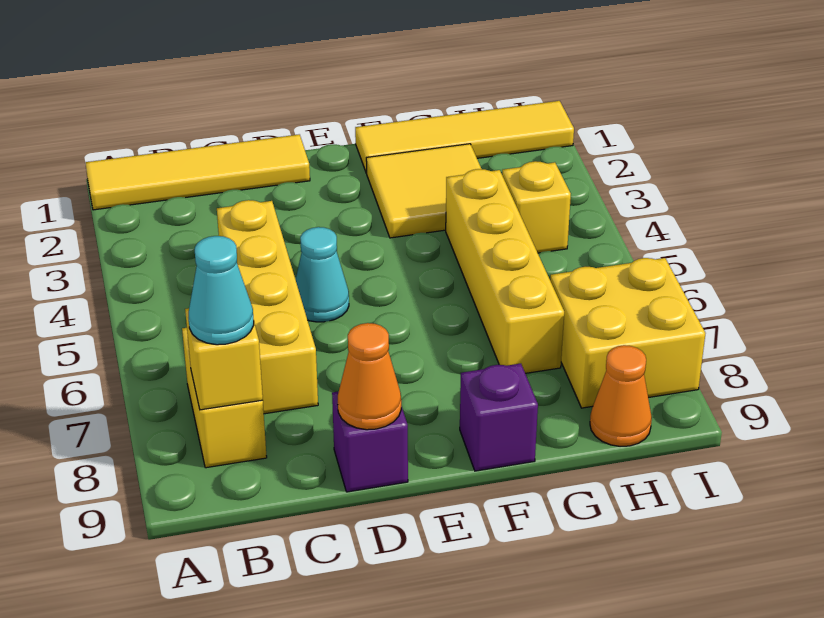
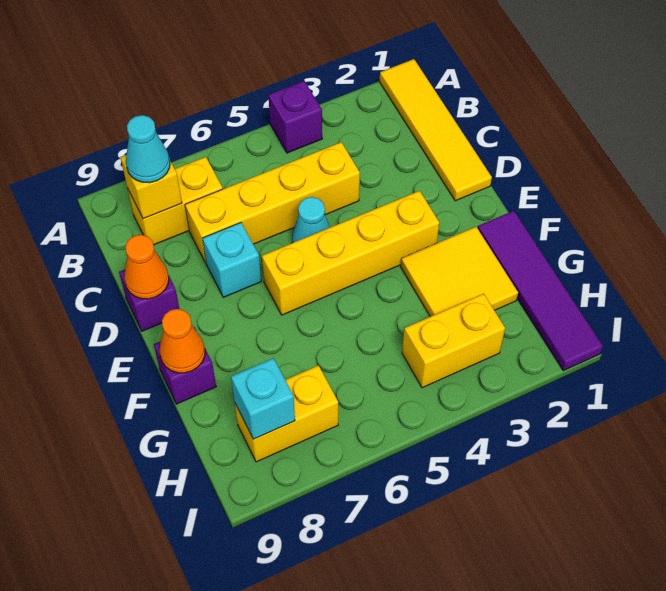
none -> purple 1x1 brick [268,81,322,153]
none -> cyan 1x1 brick [203,223,261,297]
yellow 1x4 tile [355,101,574,173] -> purple 1x4 tile [478,211,603,371]
yellow 1x4 brick [446,169,564,373] -> yellow 1x4 brick moved to [262,191,439,315]
yellow 1x1 brick [502,161,571,253] -> yellow 1x2 brick [402,293,505,388]
yellow 2x2 brick [550,258,706,408] -> yellow 1x2 brick [235,365,338,462]
none -> cyan 1x1 brick [231,358,295,439]
orange 1x1 cone [590,345,652,446] -> orange 1x1 cone moved to [159,309,205,373]

